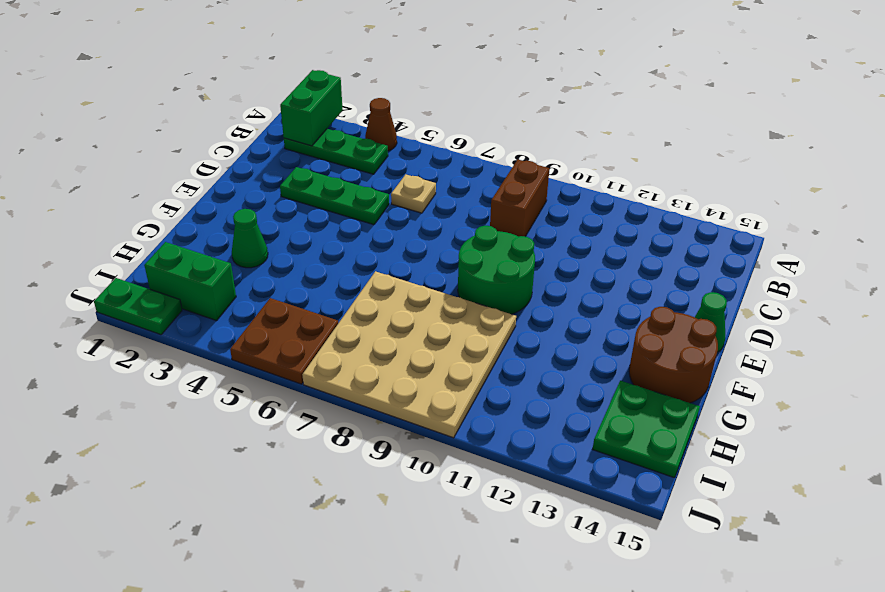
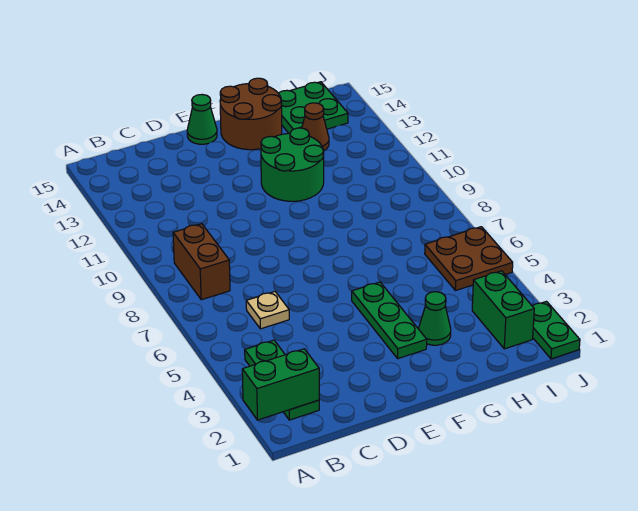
brown 1x1 cone [365,98,397,151] -> brown 1x1 cone moved to [302,103,329,151]
brown 1x2 brick [490,160,549,237] -> brown 1x2 brick turned to [173,224,230,300]
green 1x3 plate [280,167,389,225] -> green 1x3 plate moved to [352,282,427,359]
green 2x2 round brick [458,226,535,314] -> green 2x2 round brick moved to [261,128,324,201]
tan 4x4 plate [302,271,516,438] -> none

